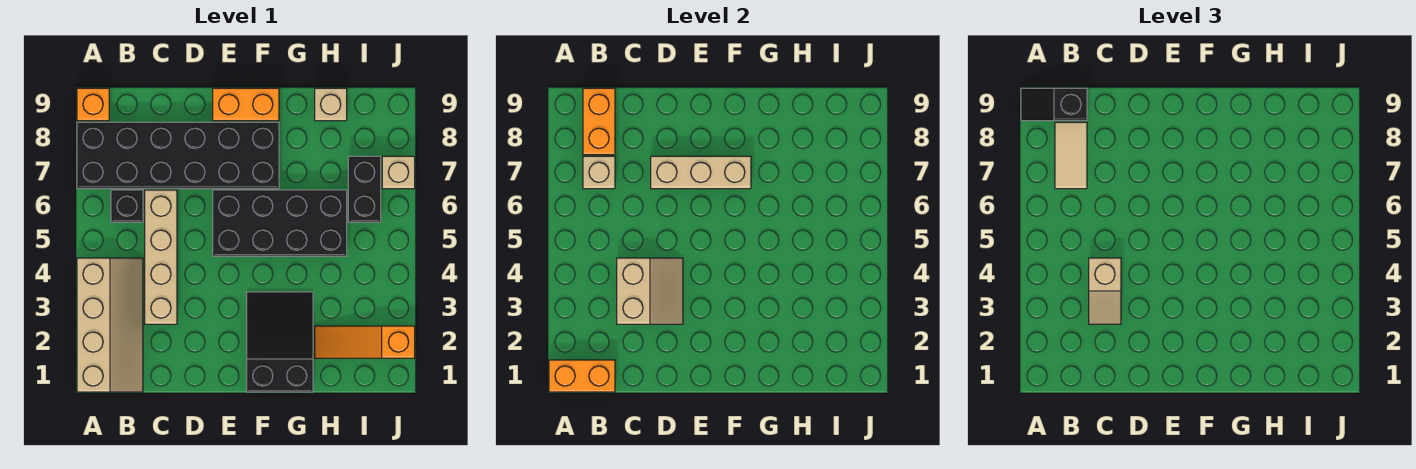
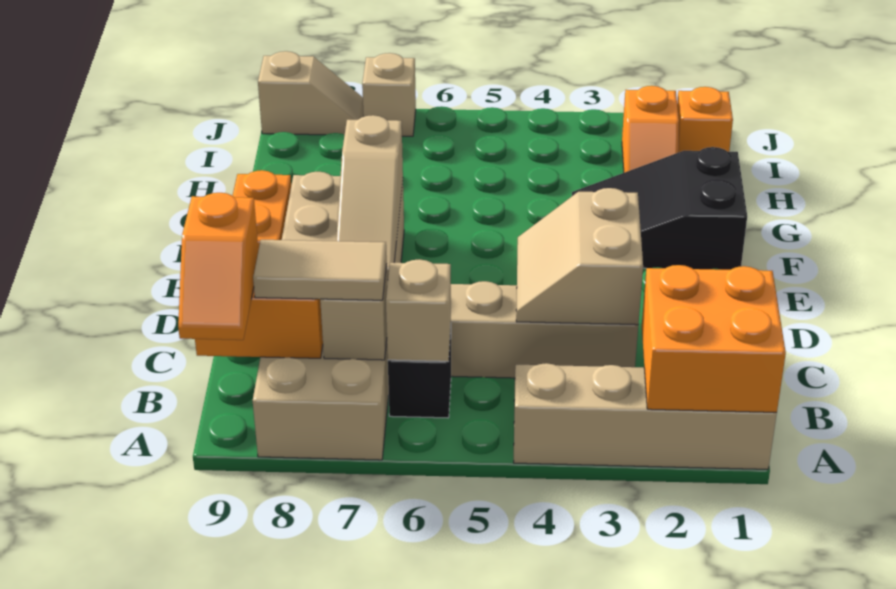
orange 1x2 brick [549,360,615,392] -> orange 2x2 brick [642,265,786,412]
black 2x6 brick [77,122,279,189] -> tan 2x6 brick [253,172,404,460]
orange 1x1 brick [77,88,109,121] -> orange 1x1 brick moved to [677,87,733,152]
black 1x2 slope [1021,88,1087,121] -> orange 1x2 slope [178,193,258,340]
tan 2x2 slope [617,258,683,324] -> tan 2x2 slope turned to [516,188,643,325]
tan 1x2 slope [1089,258,1121,324] -> tan 1x2 slope moved to [258,51,364,135]
tan 1x3 brick [651,156,751,189] -> tan 1x3 slope [336,115,403,280]
black 2x4 brick [213,190,347,256] -> none
orange 1x3 slope [315,326,415,358] -> orange 1x2 slope [622,86,679,173]
tan 1x1 brick [315,88,347,121] -> tan 1x1 brick moved to [386,259,451,361]
black 1x2 brick [348,156,381,222] -> none

